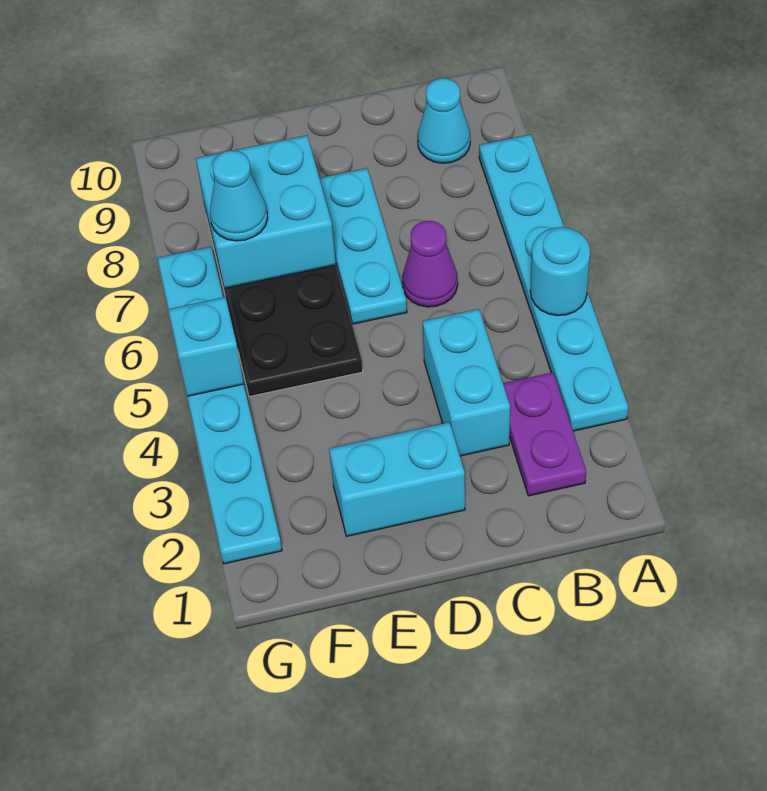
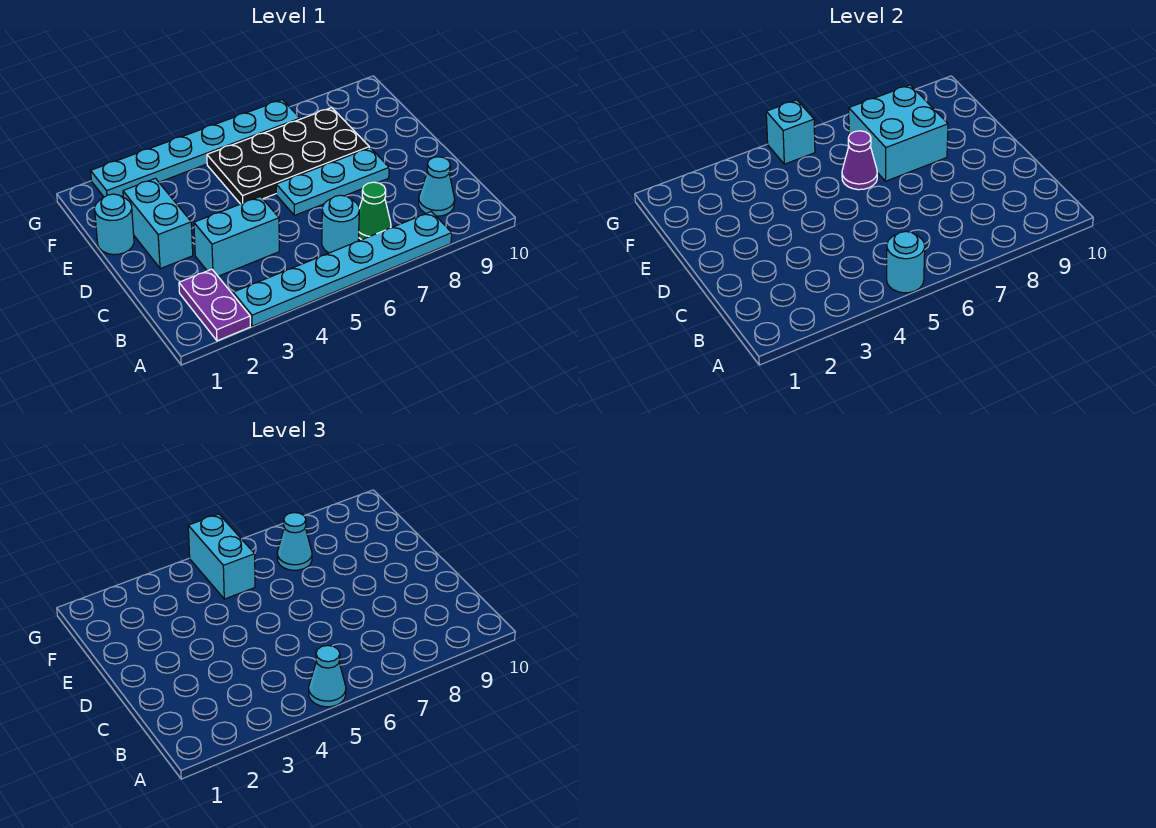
none -> cyan 1x1 cone [309,645,346,707]
purple 1x2 plate [503,372,586,496] -> purple 1x2 plate turned to [179,269,250,341]
none -> cyan 1x1 round brick [322,195,359,253]
none -> green 1x1 cone [359,182,391,240]
purple 1x1 cone [402,221,458,307] -> purple 1x1 cone moved to [842,131,877,190]
none -> cyan 1x1 round brick [95,194,134,255]
none -> cyan 1x2 brick [188,514,255,599]

